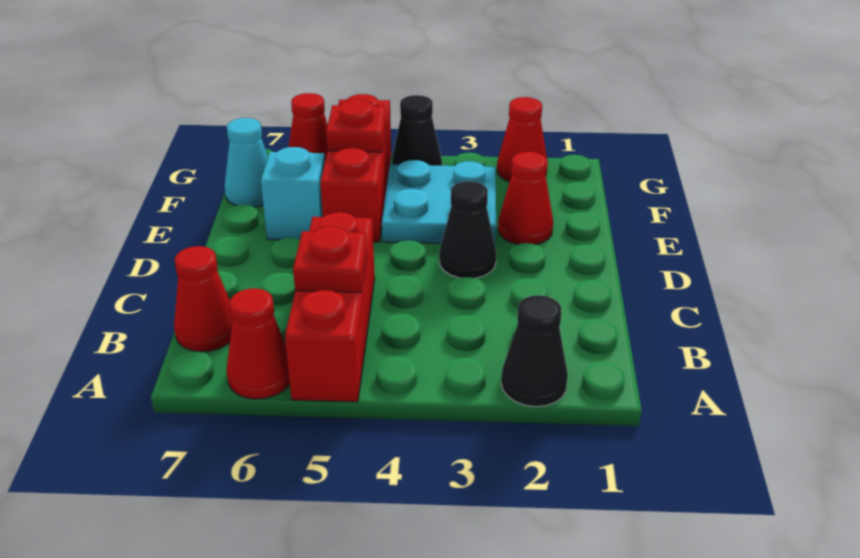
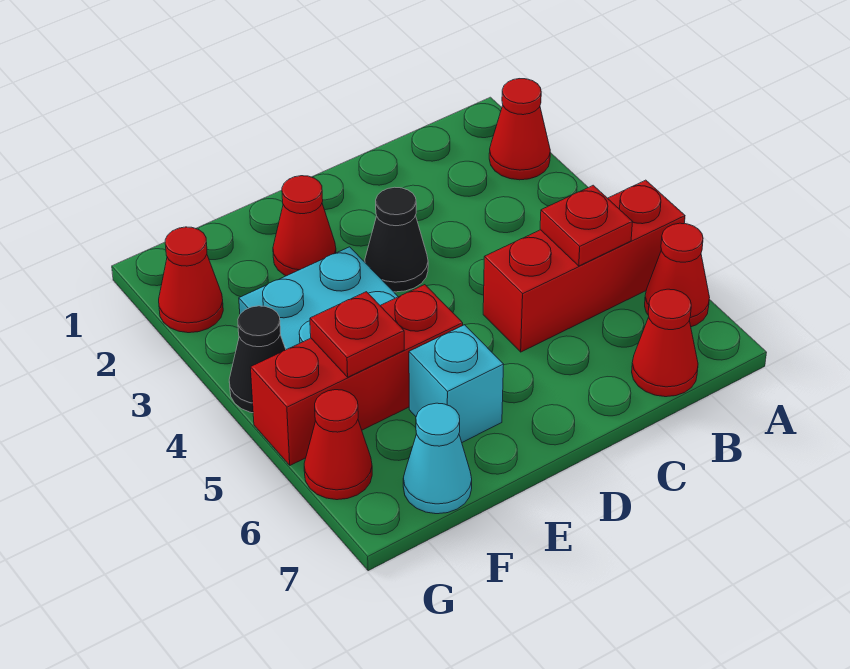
black 1x1 cone [501,295,568,407] -> red 1x1 cone [489,79,550,180]

